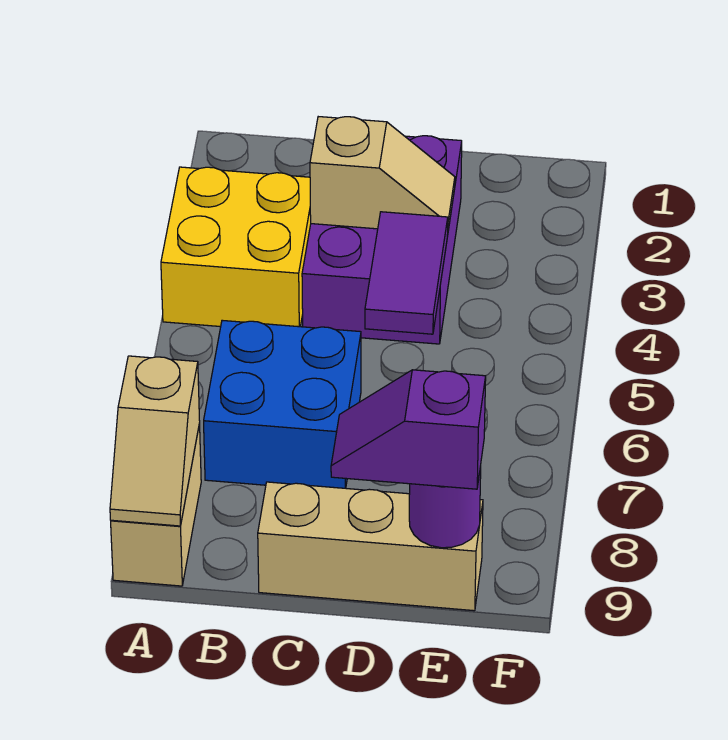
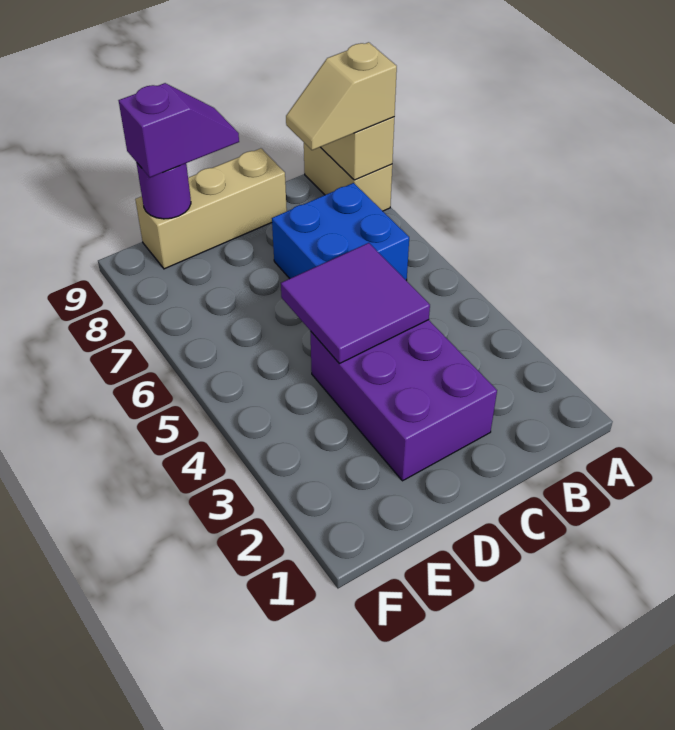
yellow 2x2 brick [161,167,311,327] -> none
tan 1x2 slope [310,117,455,230] -> tan 1x2 slope moved to [286,42,397,150]
purple 1x2 tile [365,212,448,334] -> purple 2x2 tile [281,243,430,364]

